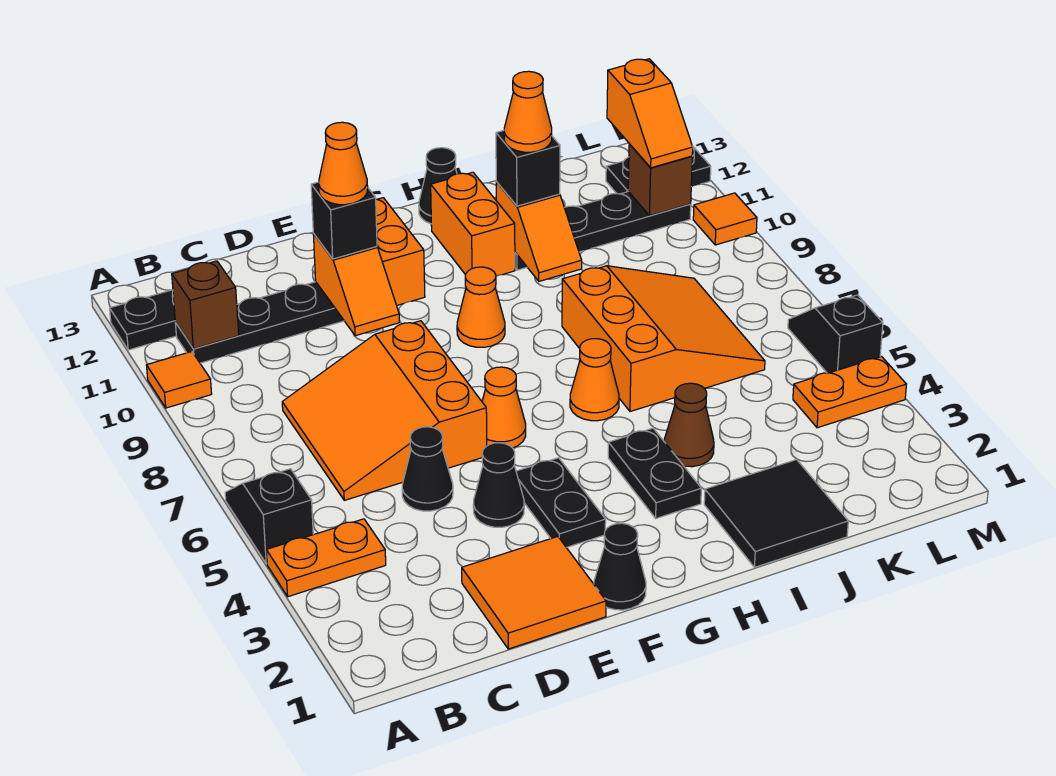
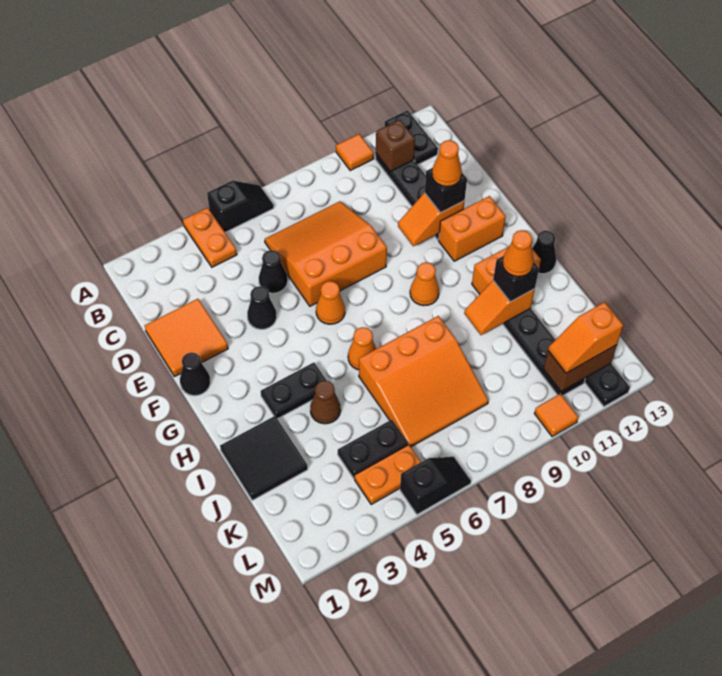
black 1x2 plate [516,458,606,547] -> black 1x2 plate moved to [338,420,408,479]
orange 1x2 plate [793,357,906,428] -> orange 1x2 plate turned to [355,445,421,504]
brown 1x1 brick [628,144,692,216] -> brown 1x2 brick [544,345,617,391]

